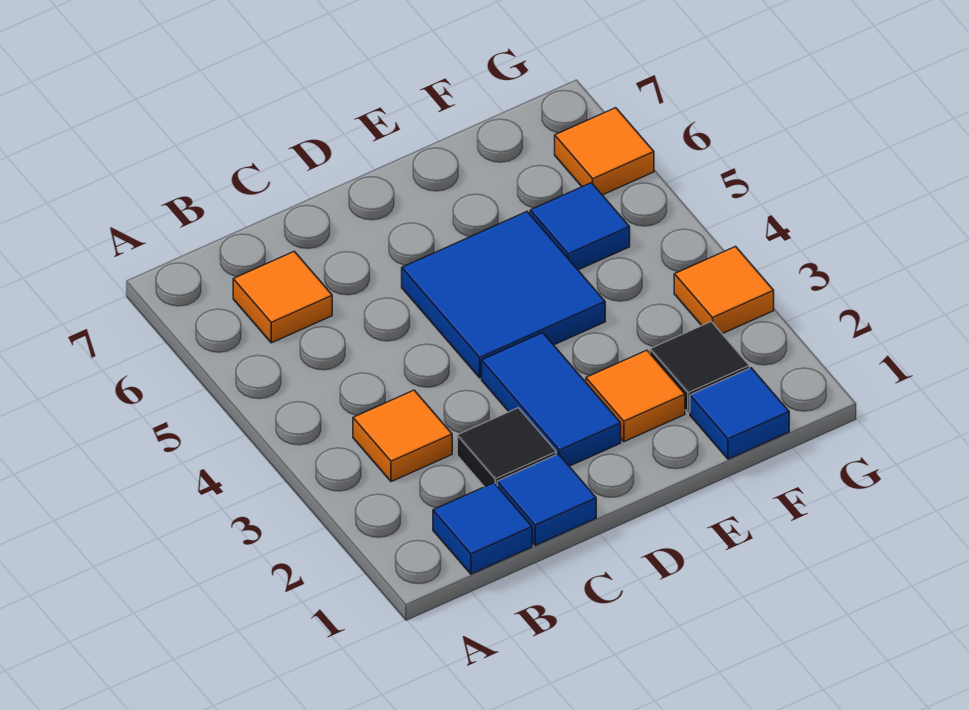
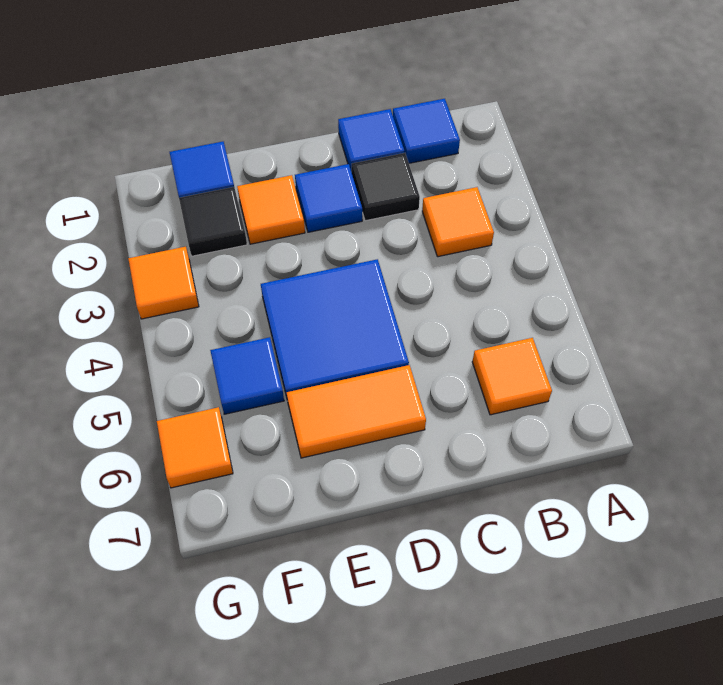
blue 1x2 tile [482,333,621,466] -> blue 1x1 tile [295,164,362,232]
none -> orange 1x2 tile [287,365,426,458]

